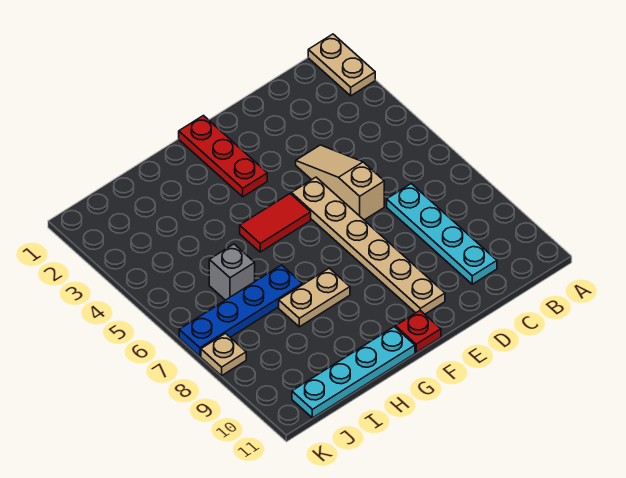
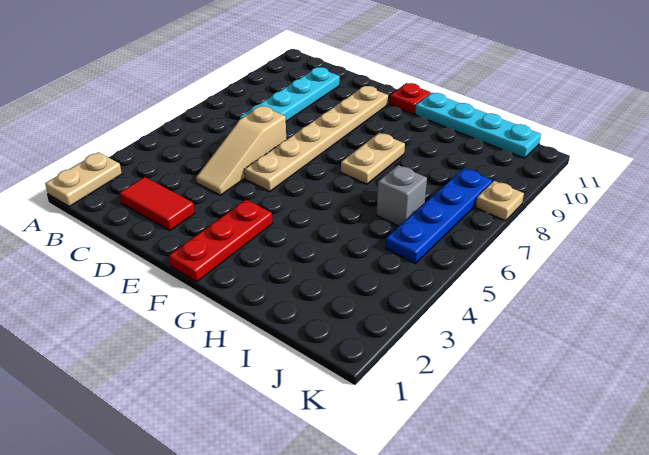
red 1x2 tile [240,194,311,252] -> red 1x2 tile moved to [120,177,195,231]
tan 1x2 plate [279,268,350,327] -> tan 1x2 plate turned to [341,133,405,184]
blue 1x4 plate [179,265,302,356] -> blue 1x4 plate turned to [385,168,493,263]

